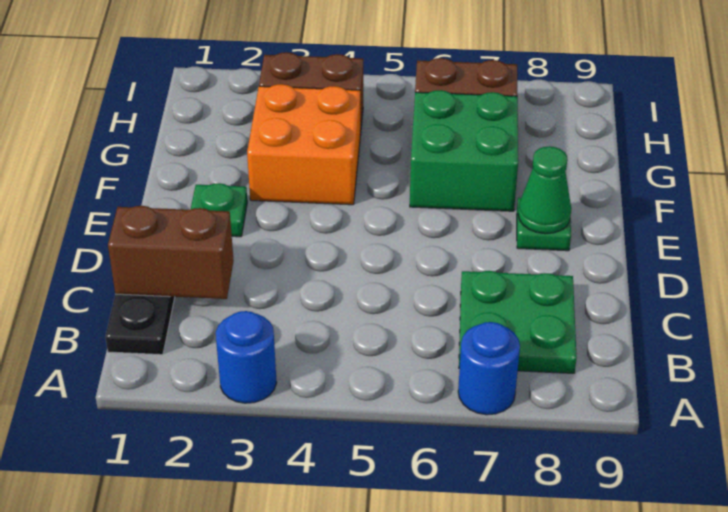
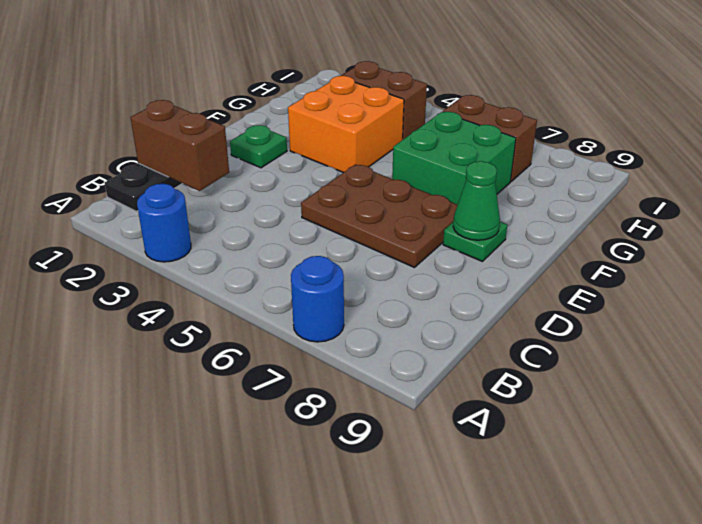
green 2x2 plate [459,271,577,373] -> none
none -> brown 2x3 plate [301,164,457,268]

